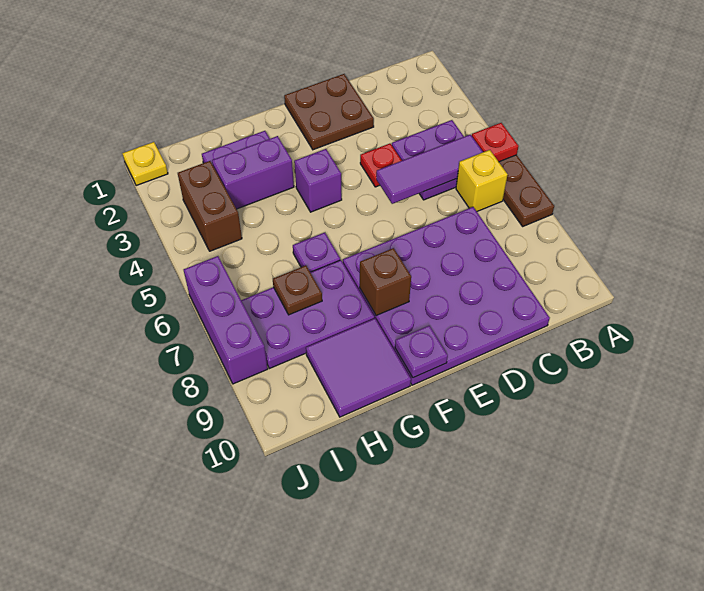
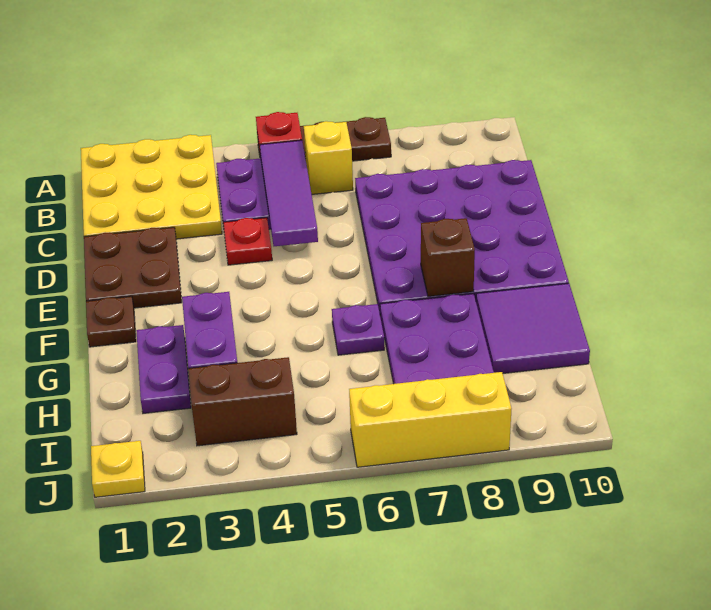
none -> yellow 3x3 plate [81,135,222,239]
purple 1x1 brick [294,149,342,212] -> none
purple 1x1 plate [395,326,448,378] -> none
brown 1x1 plate [273,265,322,315] -> brown 1x1 plate moved to [86,296,136,347]
purple 1x3 brick [184,256,268,384] -> yellow 1x3 brick [349,372,512,467]

